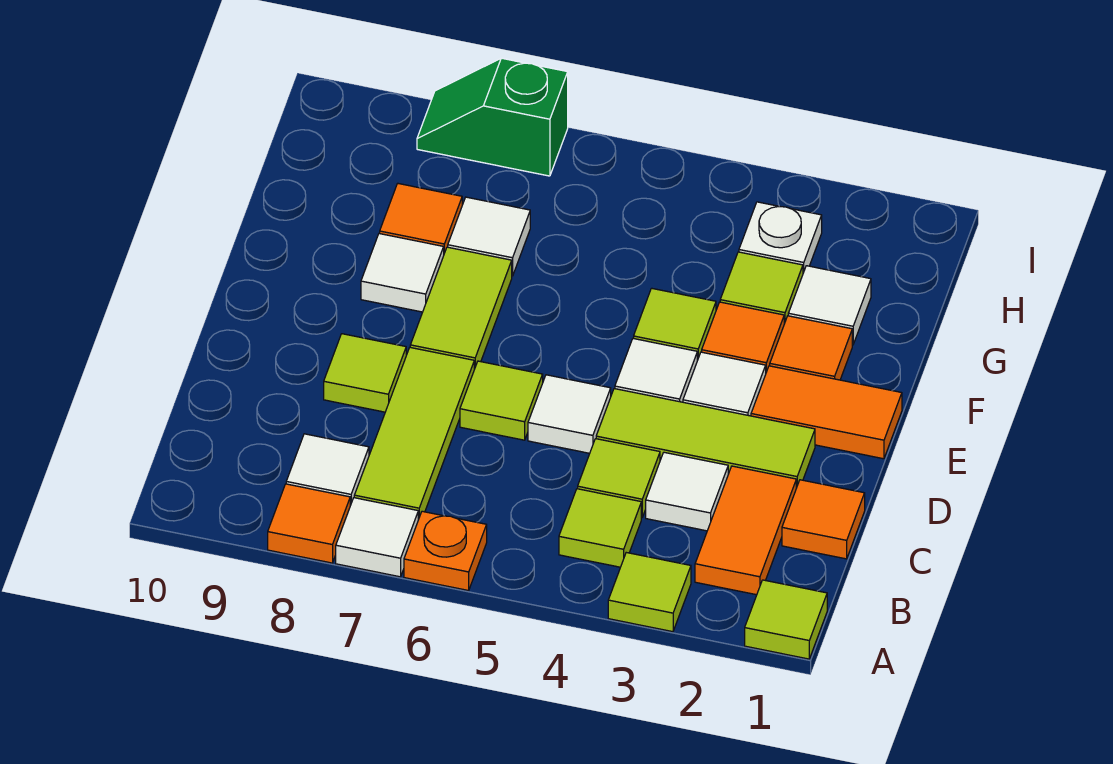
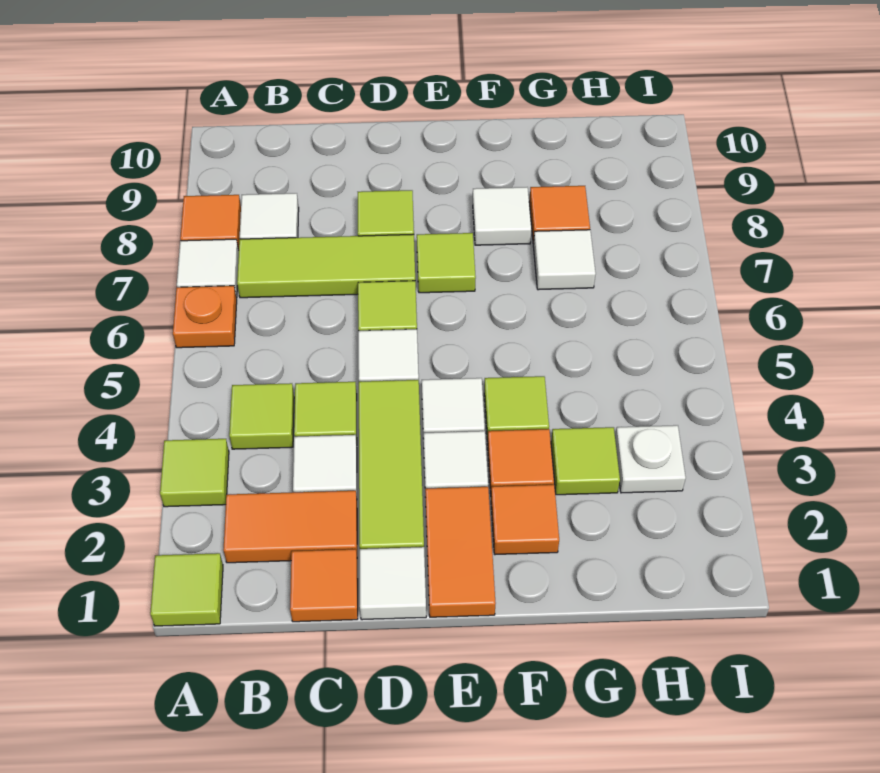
lime 1x2 tile [410,247,512,369] -> lime 1x1 tile [417,233,476,293]
white 1x1 tile [788,266,871,345] -> white 1x1 tile moved to [360,547,426,620]
green 1x2 slope [417,58,568,176] -> none

